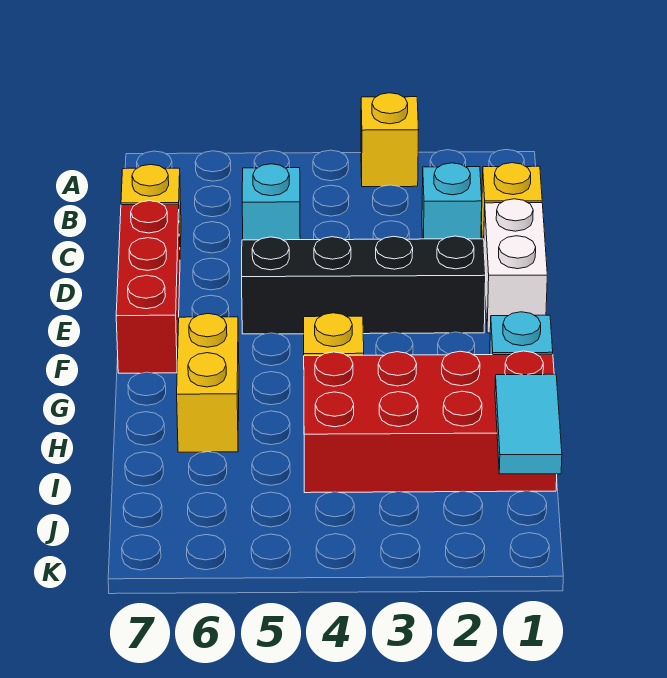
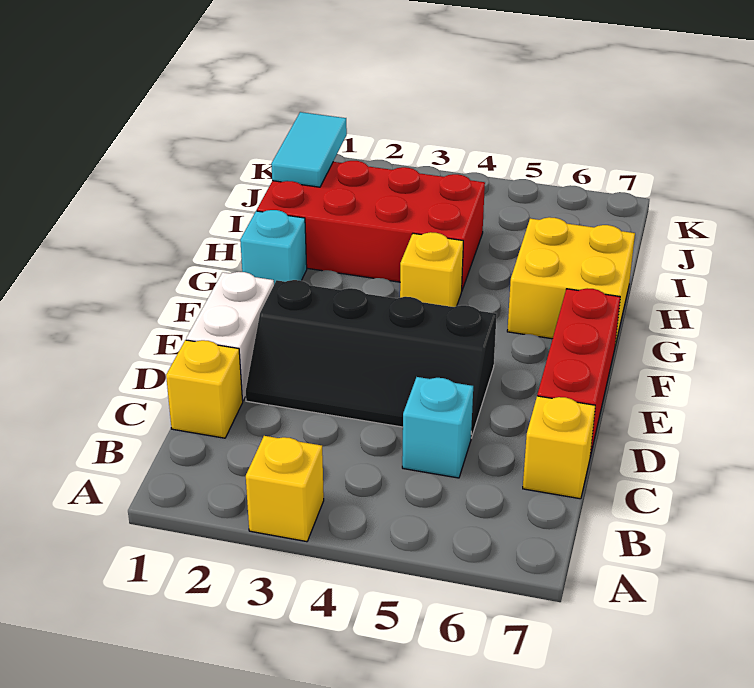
cyan 1x1 brick [422,163,482,239] -> none
yellow 1x2 brick [177,314,239,452] -> yellow 2x2 brick [507,217,635,345]

